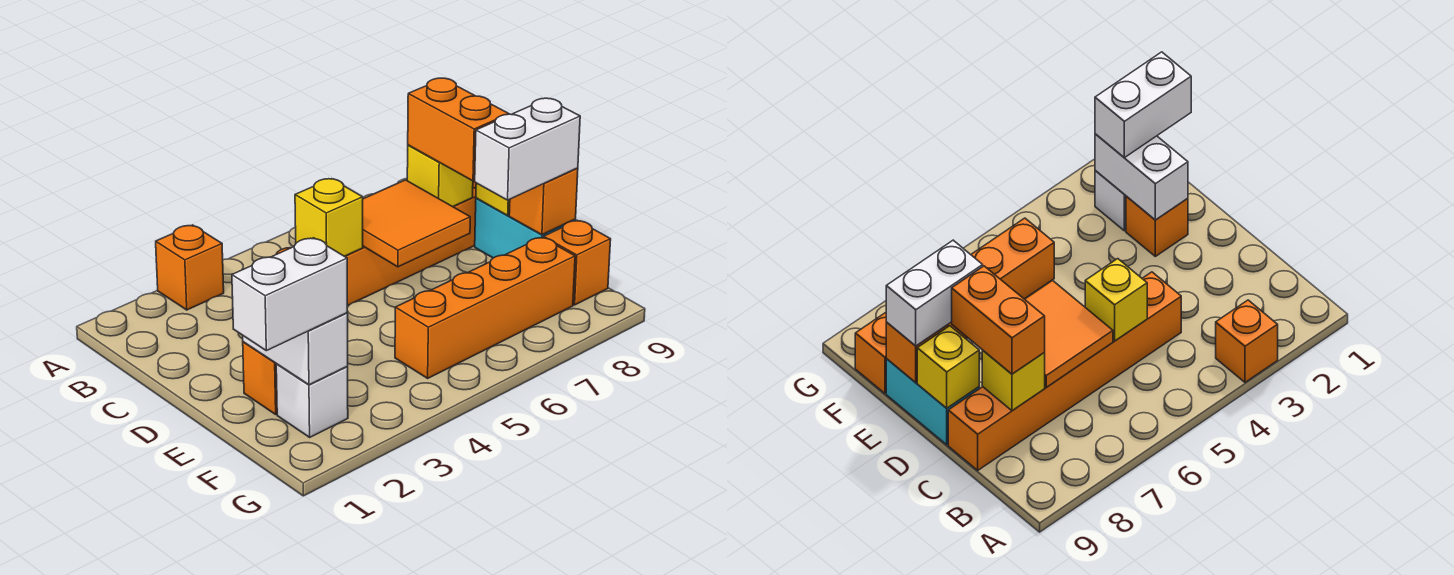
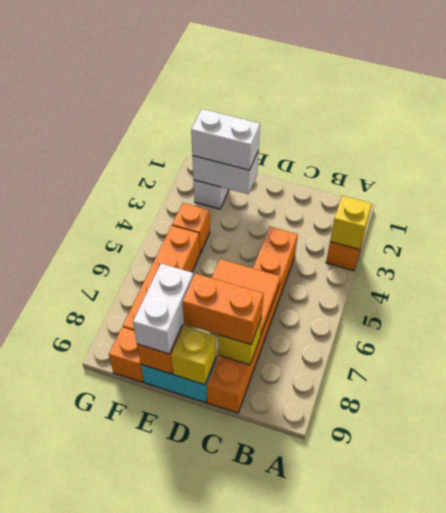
yellow 1x1 brick [295,179,363,256] -> yellow 1x1 brick moved to [330,196,372,249]
orange 1x1 brick [243,342,277,414] -> orange 1x1 brick moved to [172,203,210,253]
white 1x2 brick [232,238,347,351] -> white 1x2 brick turned to [191,109,260,170]

